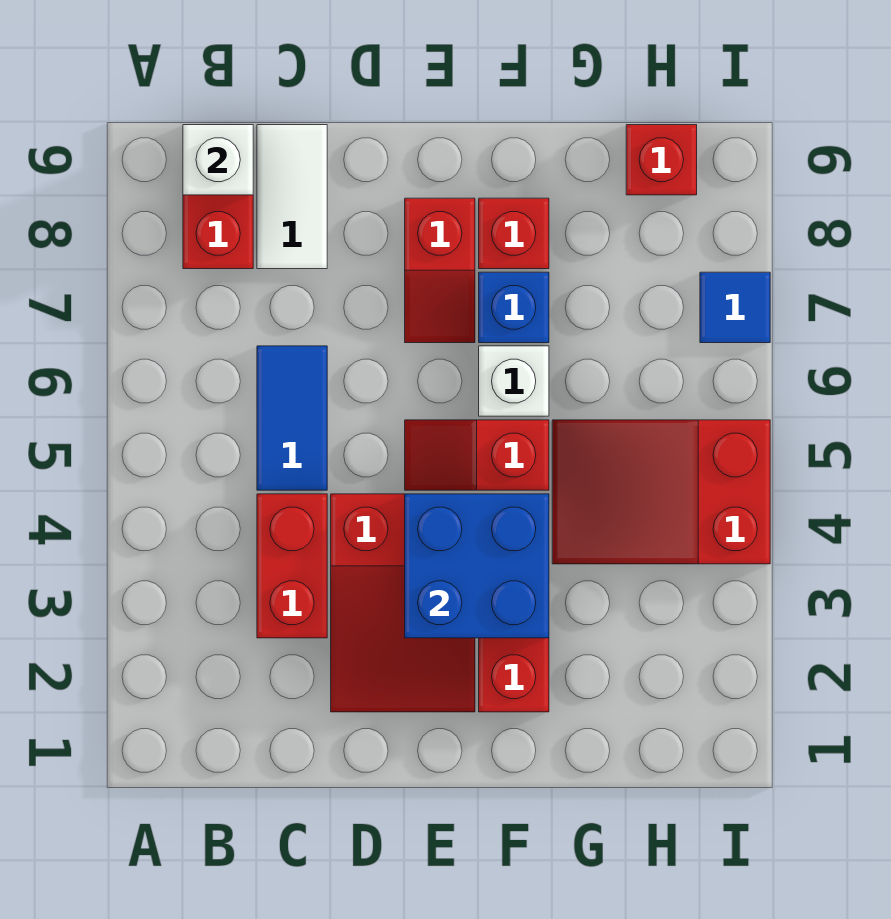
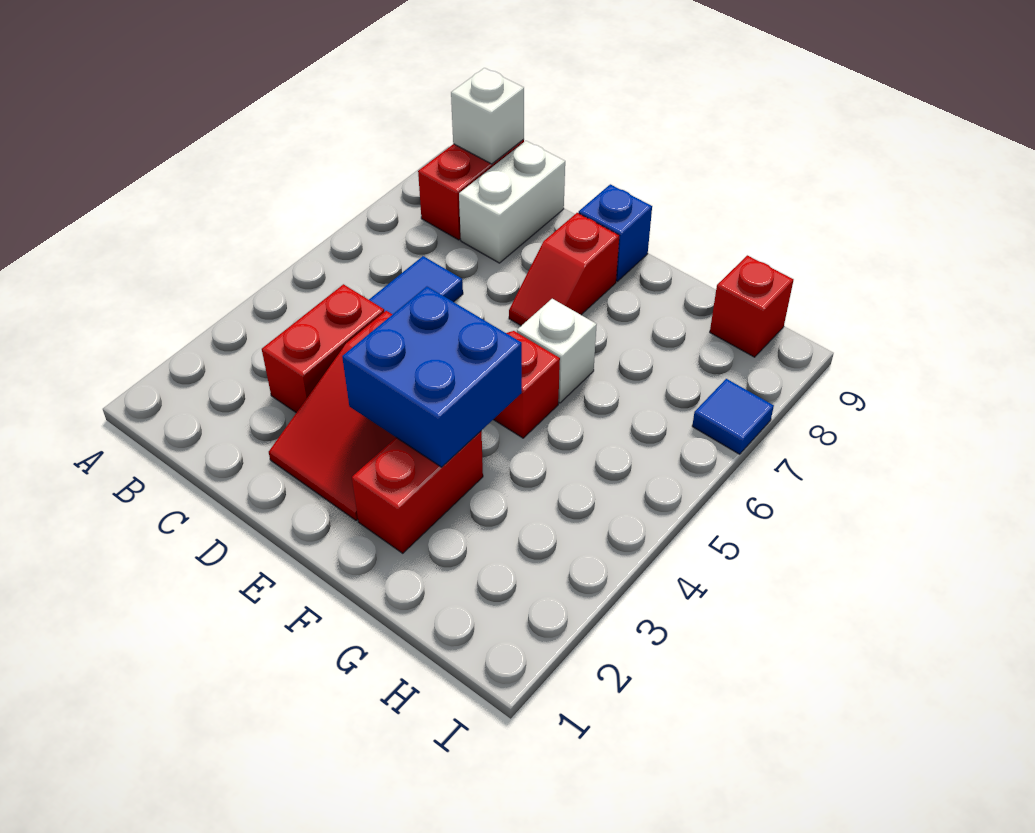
white 1x2 tile [257,125,327,269] -> white 1x2 brick [459,141,565,263]
blue 1x1 brick [479,272,549,343] -> blue 1x1 brick moved to [579,184,652,281]
red 1x1 brick [479,198,549,269] -> none
red 2x3 slope [552,420,770,564] -> none

